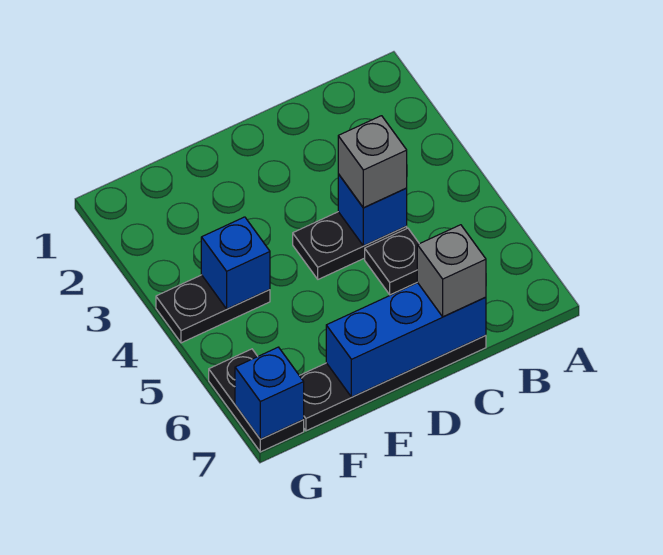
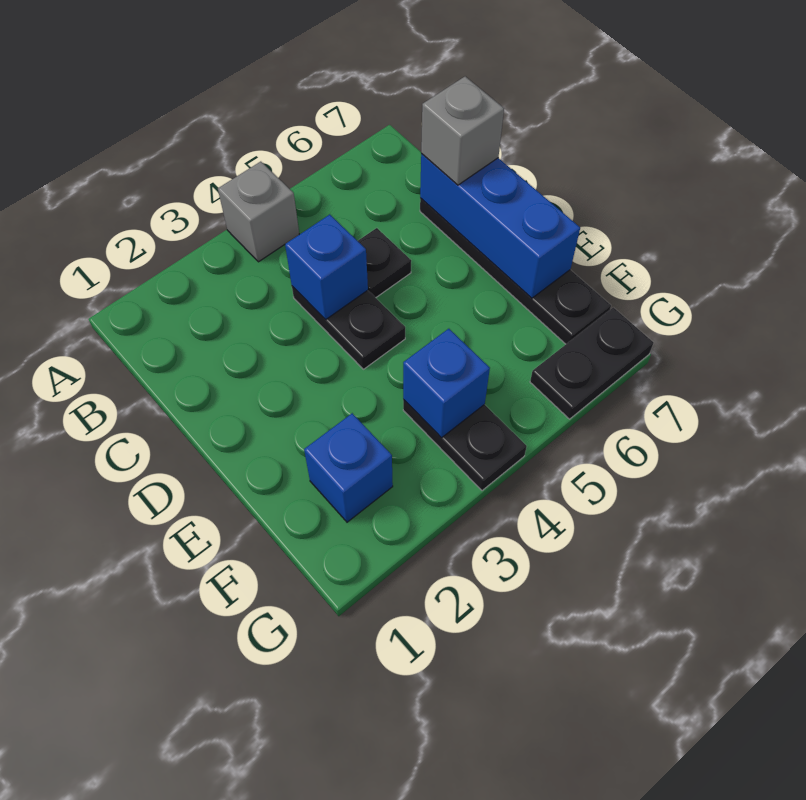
grey 1x1 brick [338,116,407,208] -> grey 1x1 brick moved to [218,162,299,262]
blue 1x1 brick [235,347,304,439] -> blue 1x1 brick moved to [304,413,393,522]

